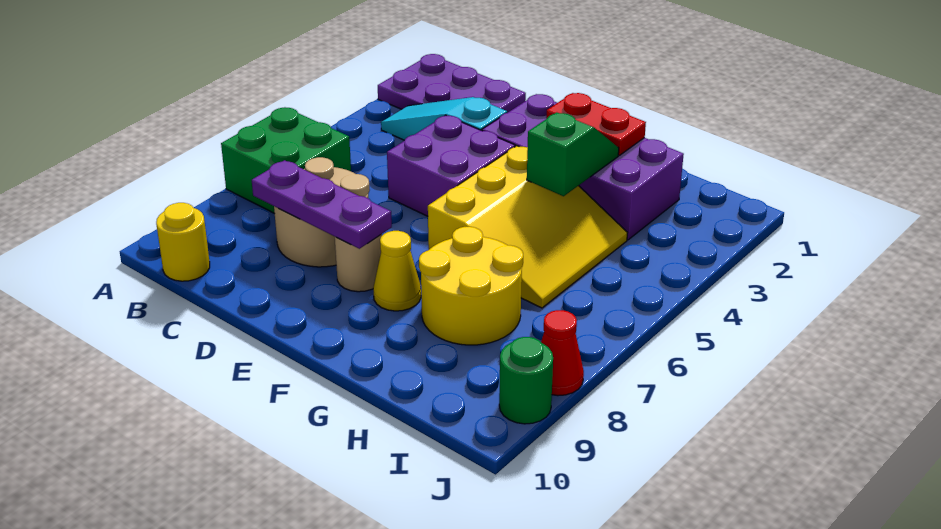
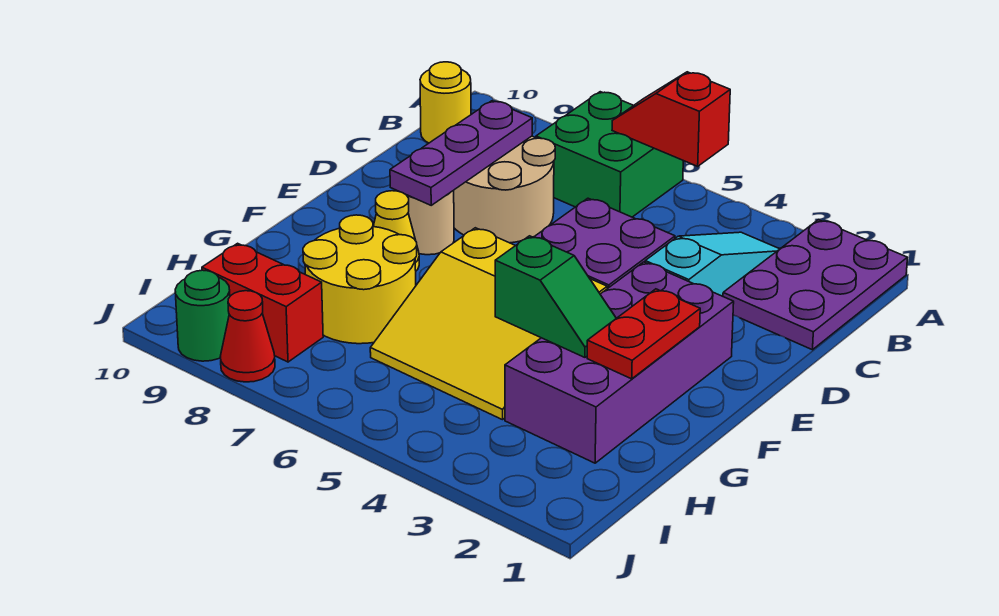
none -> red 1x2 slope [612,72,730,166]
none -> red 1x2 brick [202,243,323,362]

